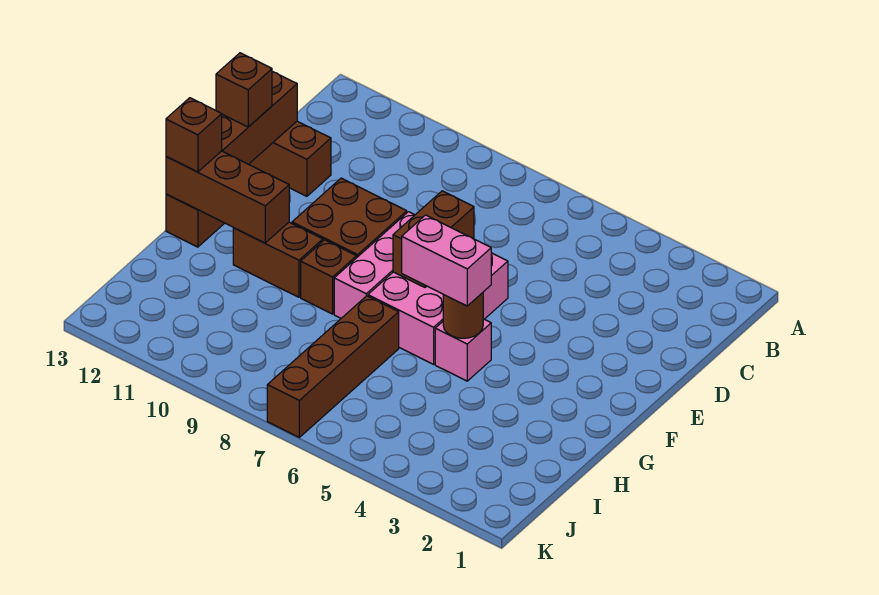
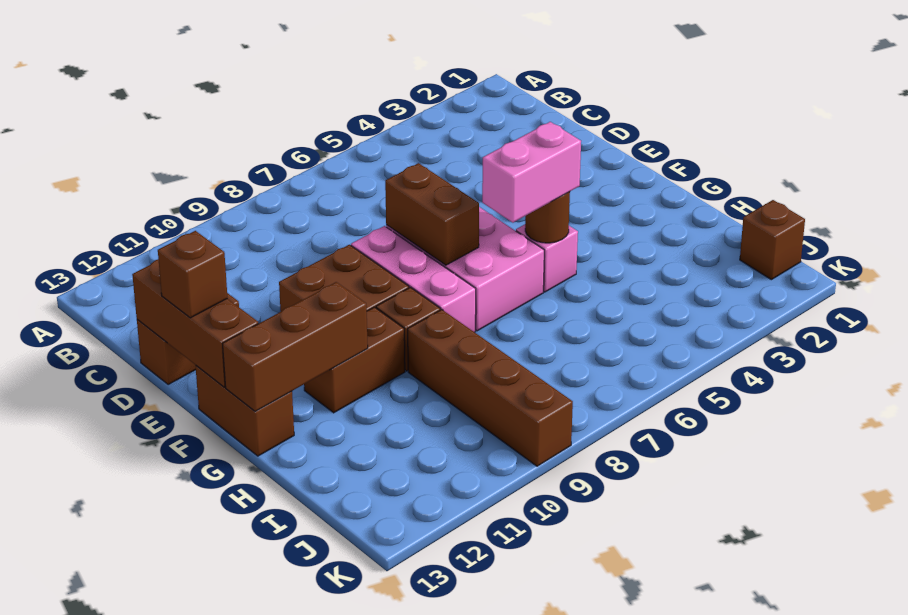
brown 1x1 brick [166,98,222,172] -> brown 1x1 brick moved to [740,200,805,280]
brown 1x4 brick [267,296,399,437] -> brown 1x4 brick moved to [408,310,573,466]

